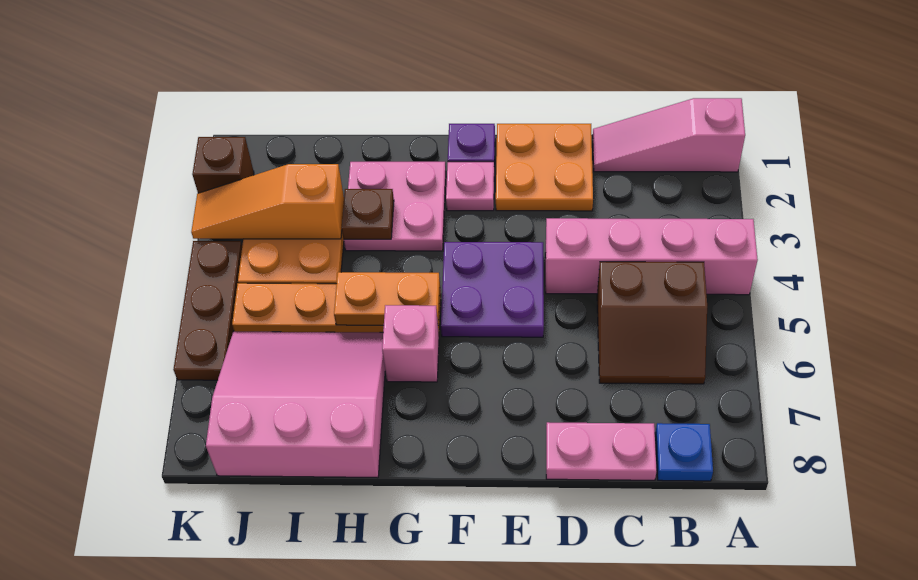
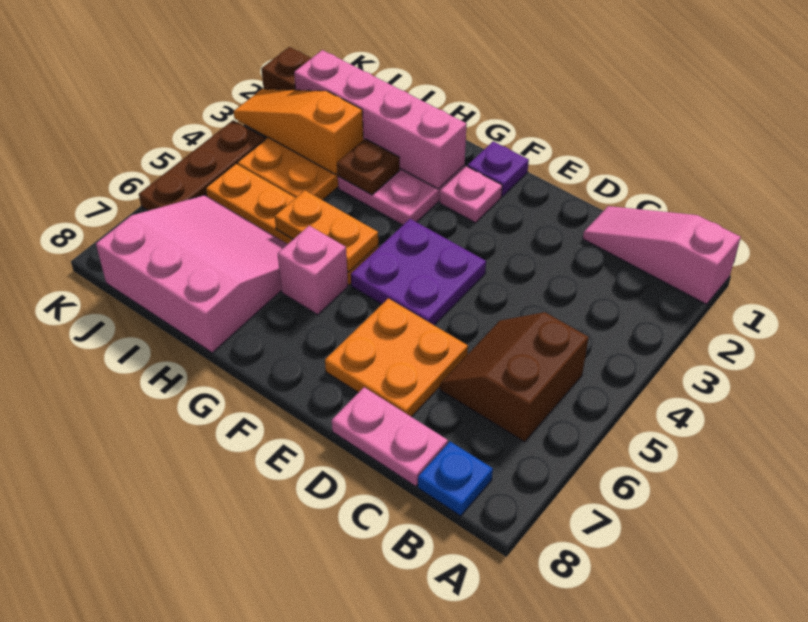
pink 1x4 brick [545,218,758,295] -> pink 1x4 brick moved to [294,50,467,189]
brown 2x2 slope [597,262,707,384] -> brown 2x2 slope turned to [440,312,589,442]
orange 2x2 plate [496,124,593,211] -> orange 2x2 plate moved to [325,298,468,417]

